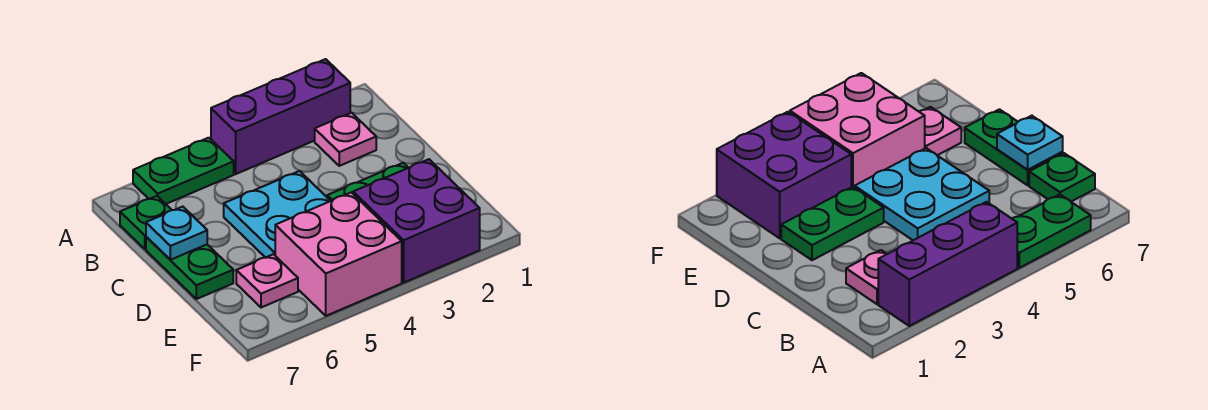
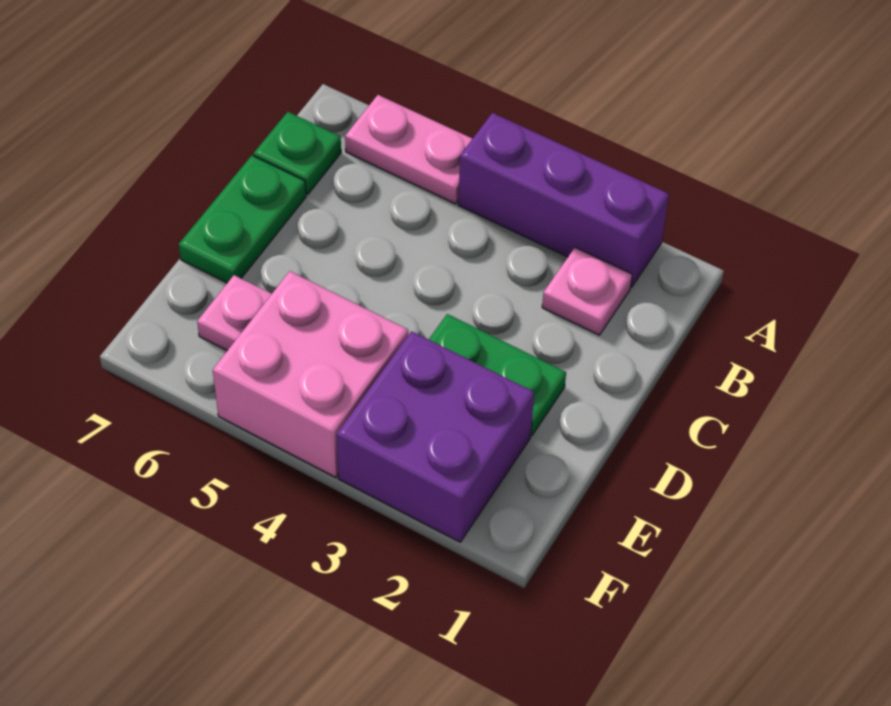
green 1x2 plate [133,138,234,204] -> pink 1x2 plate [345,95,472,204]
cyan 2x2 plate [224,171,330,258] -> none
cyan 1x1 plate [146,207,207,260] -> none

